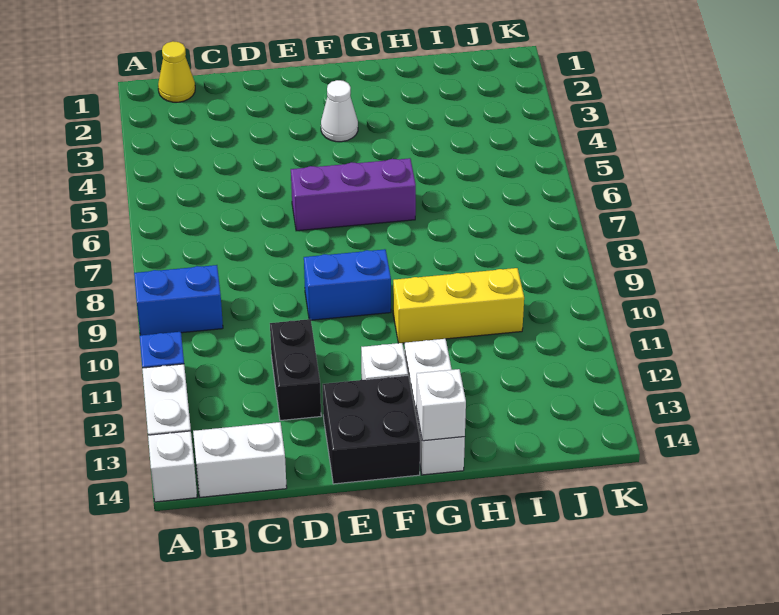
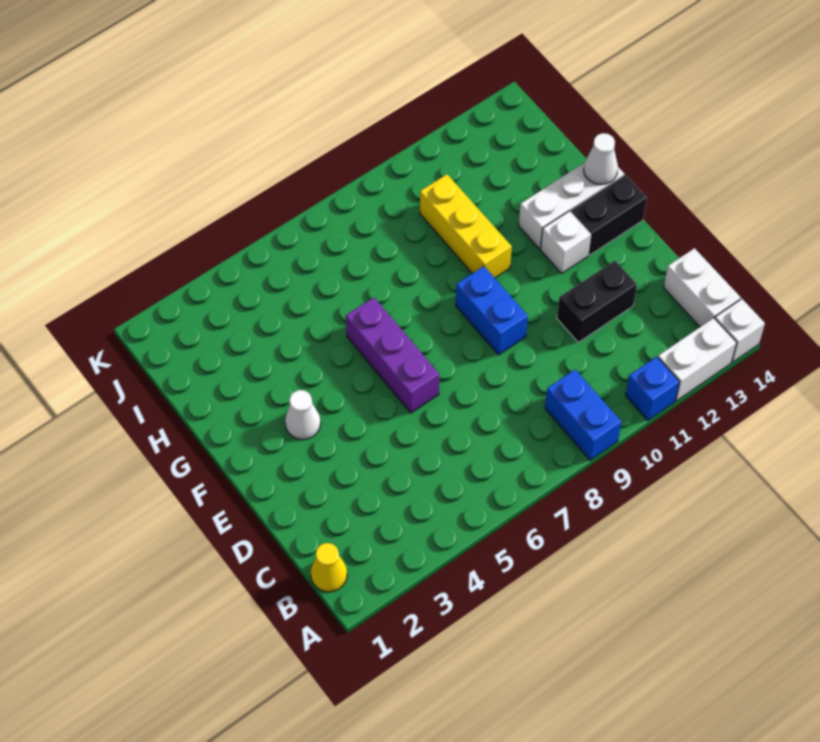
black 2x2 brick [323,376,420,484] -> black 1x2 brick [571,175,647,255]
white 1x1 brick [416,369,466,441] -> white 1x1 cone [584,133,618,185]

